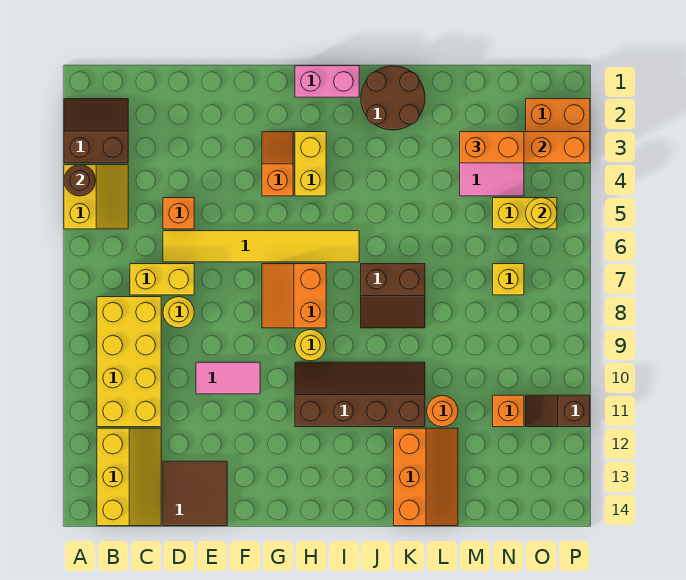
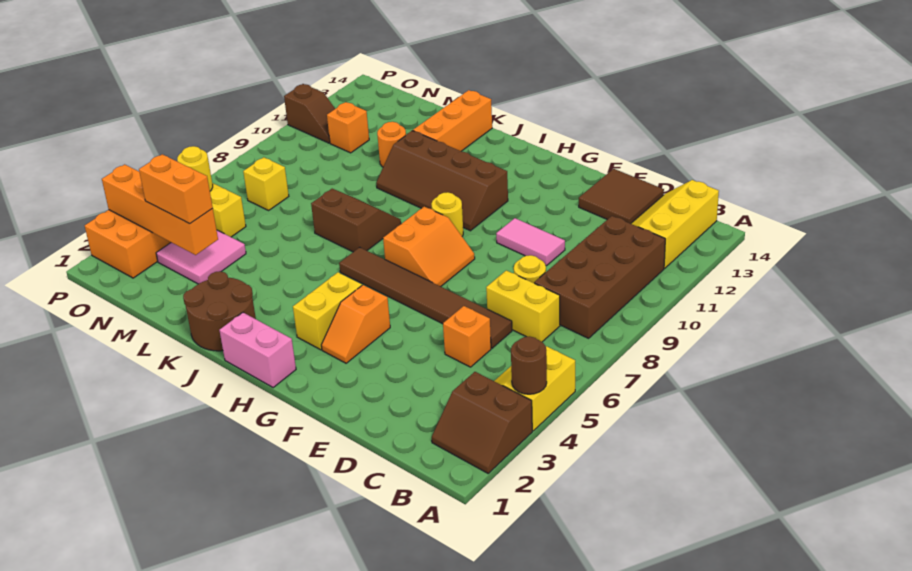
yellow 2x4 brick [97,297,161,427] -> brown 2x4 brick [534,216,665,338]
yellow 1x6 tile [163,231,359,262] -> brown 1x6 tile [339,247,512,348]

